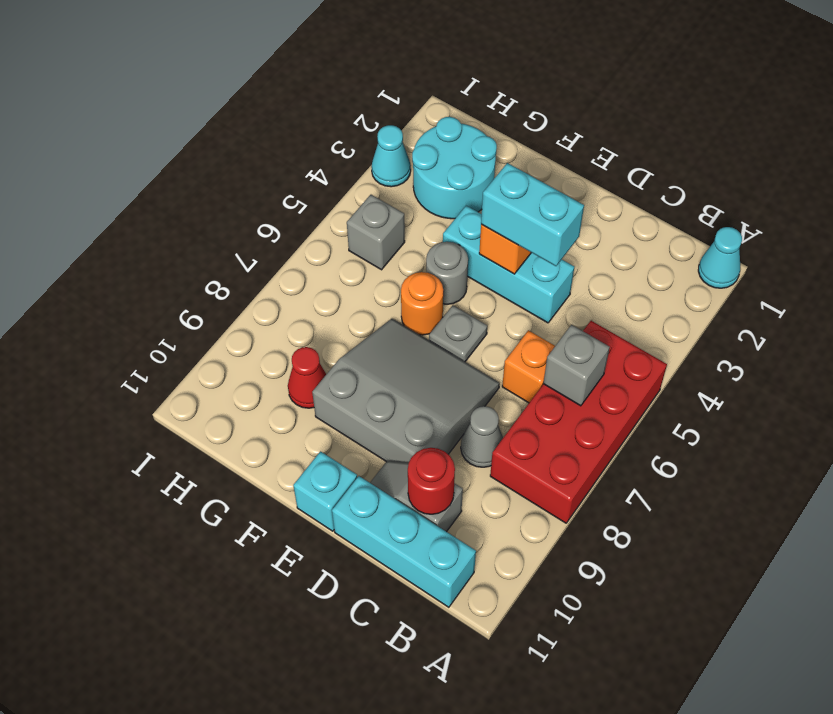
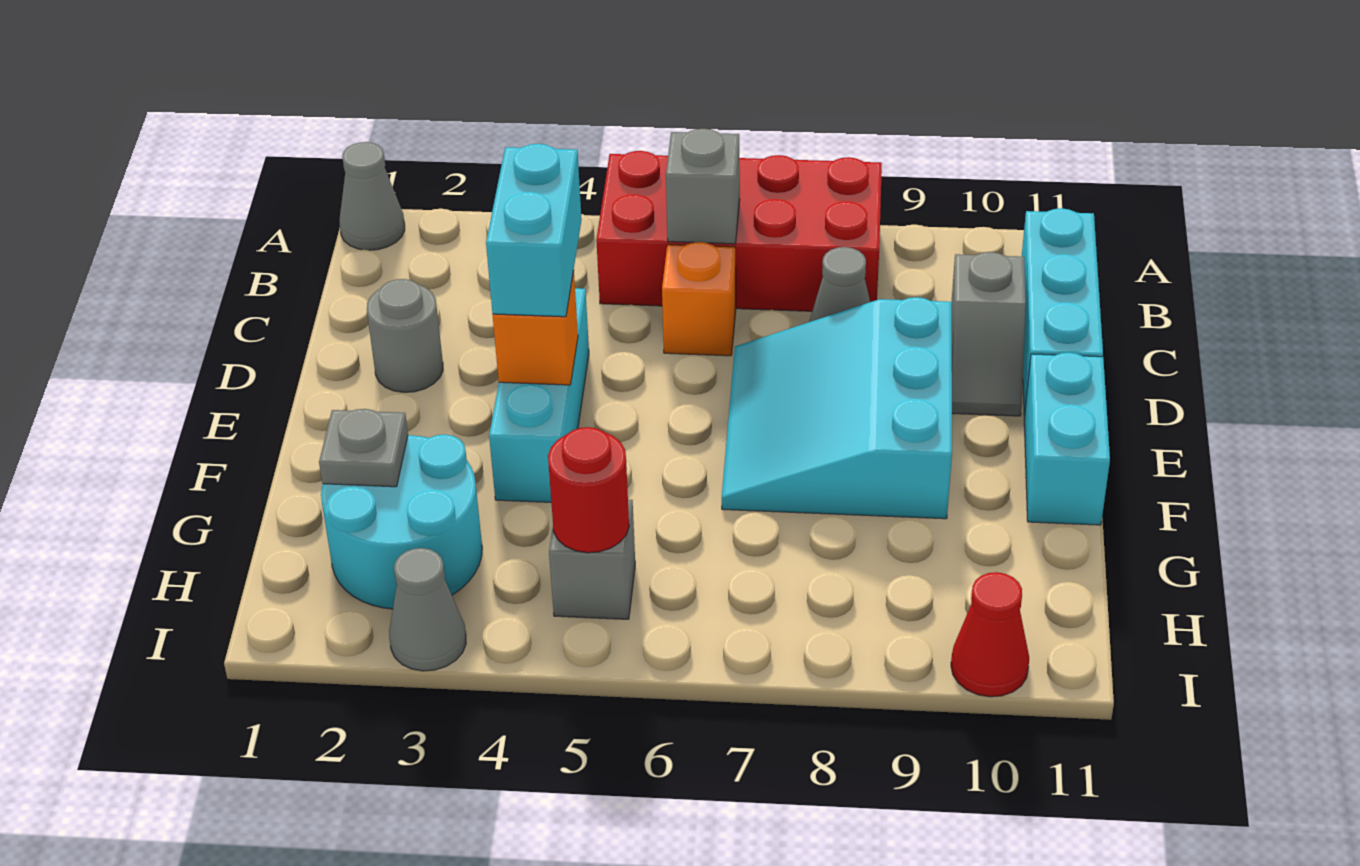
cyan 1x1 cone [698,227,742,288] -> grey 1x1 cone [340,142,405,250]
red 1x1 round brick [408,448,455,514] -> red 1x1 round brick moved to [548,427,629,553]
grey 3x3 slope [312,319,500,463] -> cyan 3x3 slope [722,297,952,519]
grey 1x1 plate [429,305,487,362] -> grey 1x1 plate moved to [319,409,408,487]
cyan 1x1 brick [293,451,357,531] -> cyan 1x2 brick [1024,353,1110,525]
grey 1x1 round brick [426,242,468,304] -> grey 1x1 round brick moved to [367,279,443,392]
orange 1x1 round brick [401,272,443,335] -> none
red 1x1 cone [288,347,326,408] -> red 1x1 cone moved to [951,572,1029,697]
cyan 1x1 cone [371,125,411,187] -> grey 1x1 cone [389,548,466,671]

